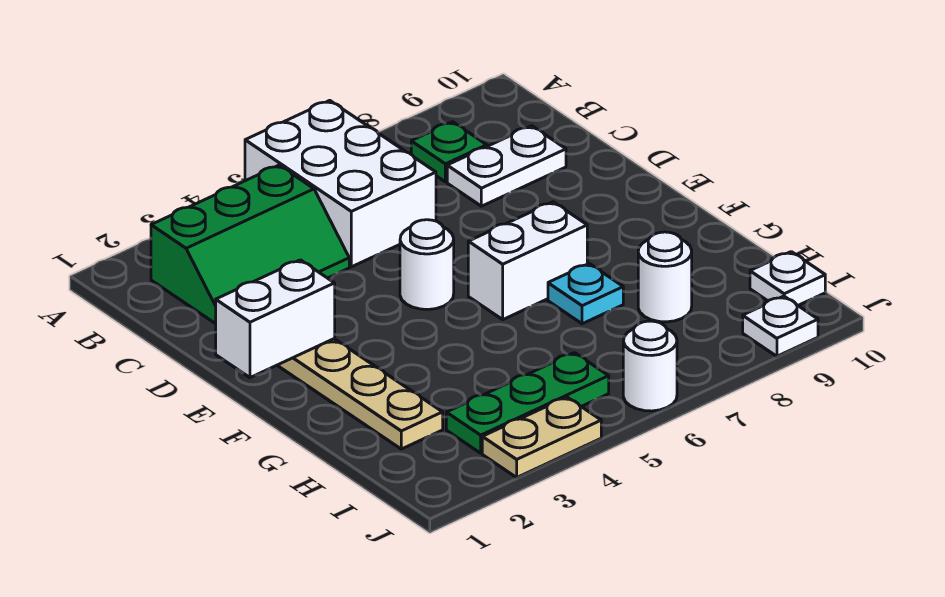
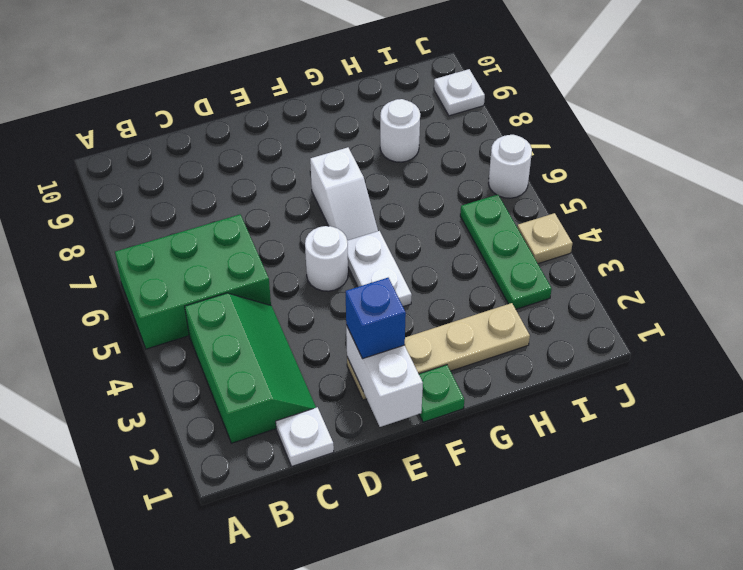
white 2x3 brick [245,100,436,267] -> green 2x3 brick [115,215,271,349]
green 1x1 plate [411,122,487,182] -> green 1x1 plate moved to [419,365,465,422]
white 1x2 plate [447,126,566,206] -> white 1x2 plate moved to [347,231,412,307]
none -> blue 1x1 brick [346,278,406,359]
white 1x2 brick [468,202,587,319] -> white 1x2 slope [310,147,378,241]
cyan 1x1 plate [548,264,623,324] -> none
white 1x1 plate [750,252,825,305] -> white 1x1 plate moved to [276,407,334,466]
tan 1x2 plate [482,397,601,477] -> tan 1x1 plate [517,213,572,264]

